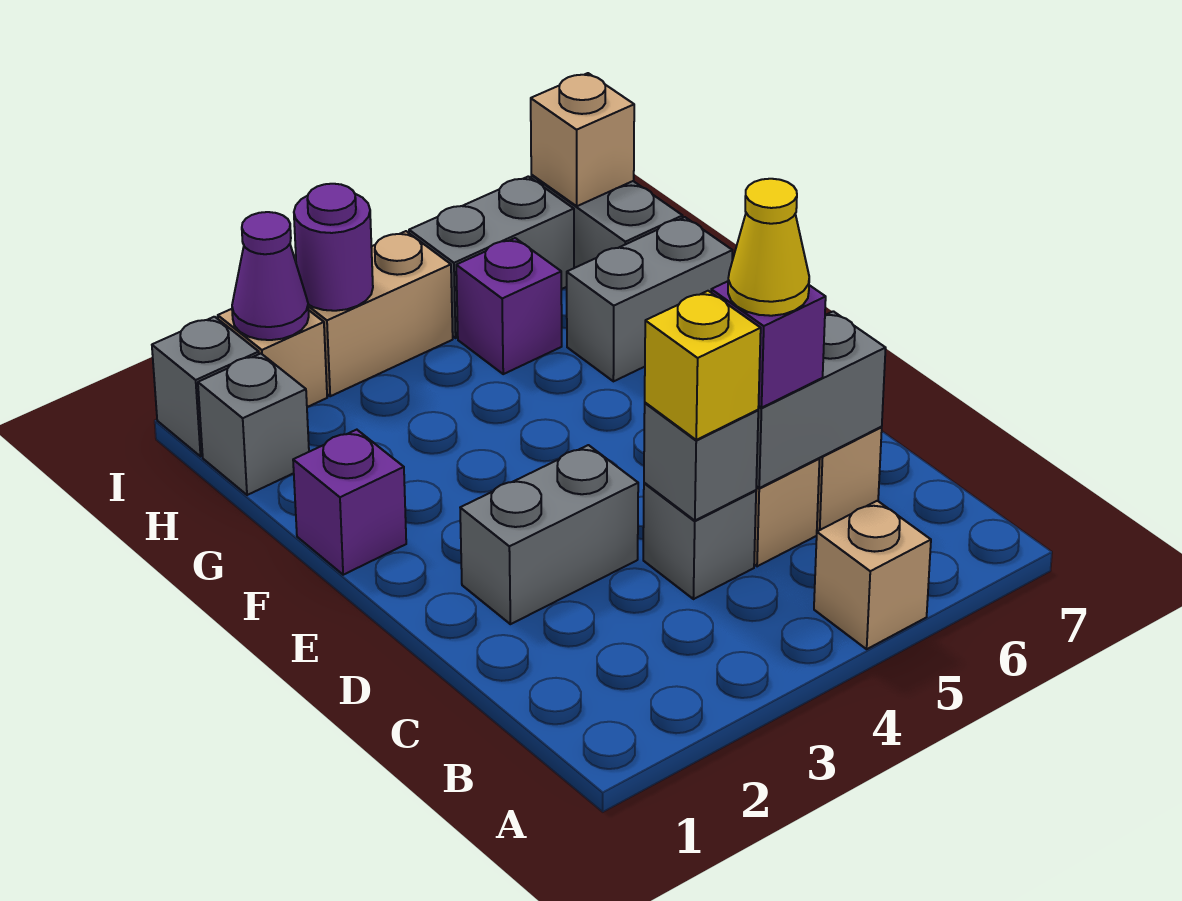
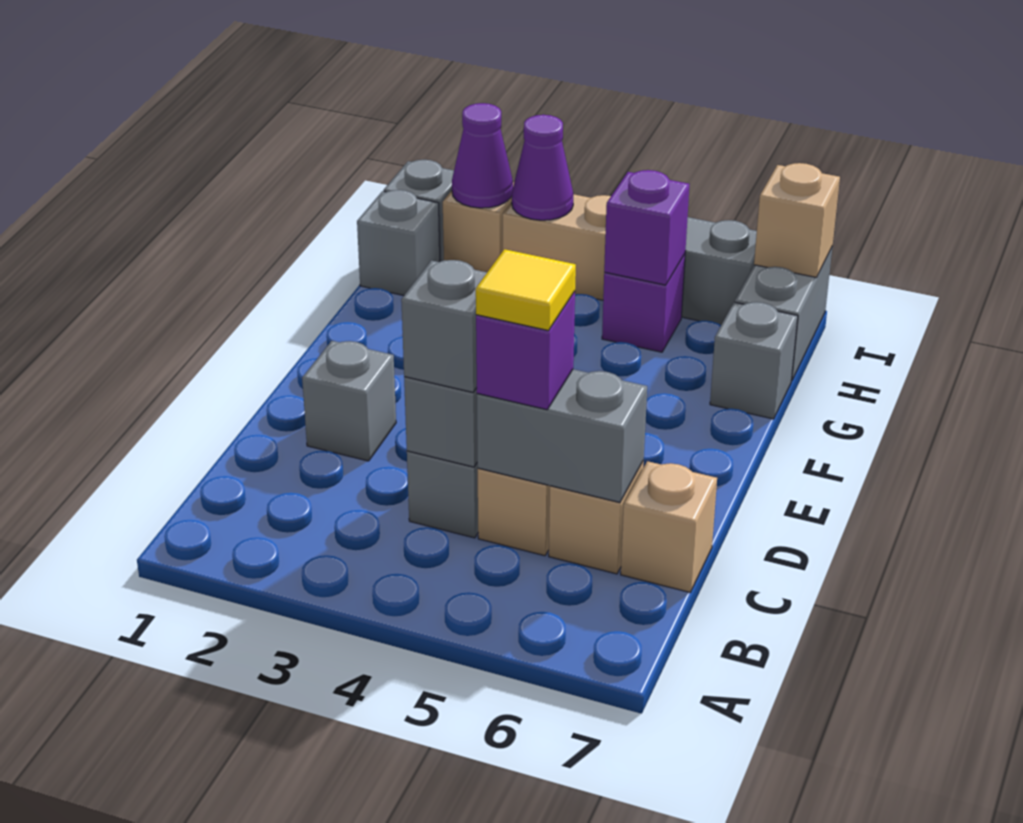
tan 1x1 brick [814,501,931,649] -> tan 1x1 brick moved to [621,461,717,592]
yellow 1x1 brick [645,291,761,440] -> grey 1x1 brick [401,260,487,392]
yellow 1x1 cone [728,179,809,316] -> yellow 1x1 tile [476,249,576,331]
grey 1x2 brick [460,445,638,624] -> grey 1x1 brick [302,341,396,461]
purple 1x1 brick [293,430,406,575] -> purple 1x1 brick moved to [604,170,689,285]
grey 1x2 brick [567,217,732,381] -> grey 1x1 brick [710,302,798,419]
purple 1x1 round brick [294,184,373,311] -> purple 1x1 cone [512,115,574,220]

